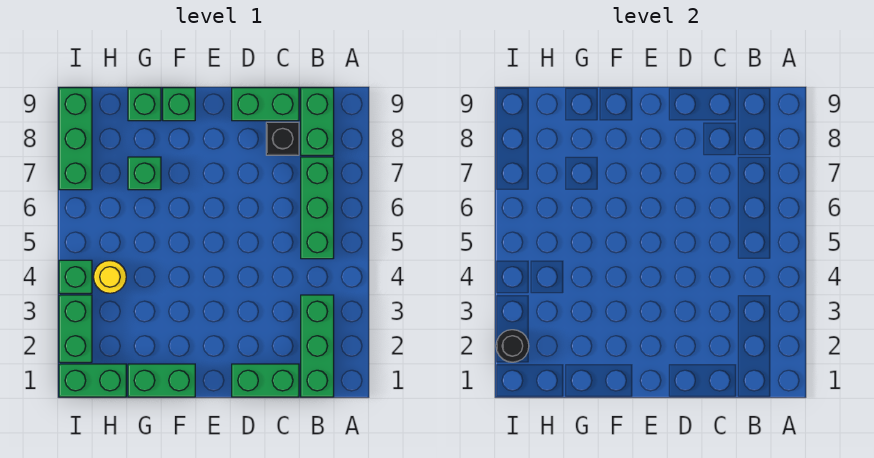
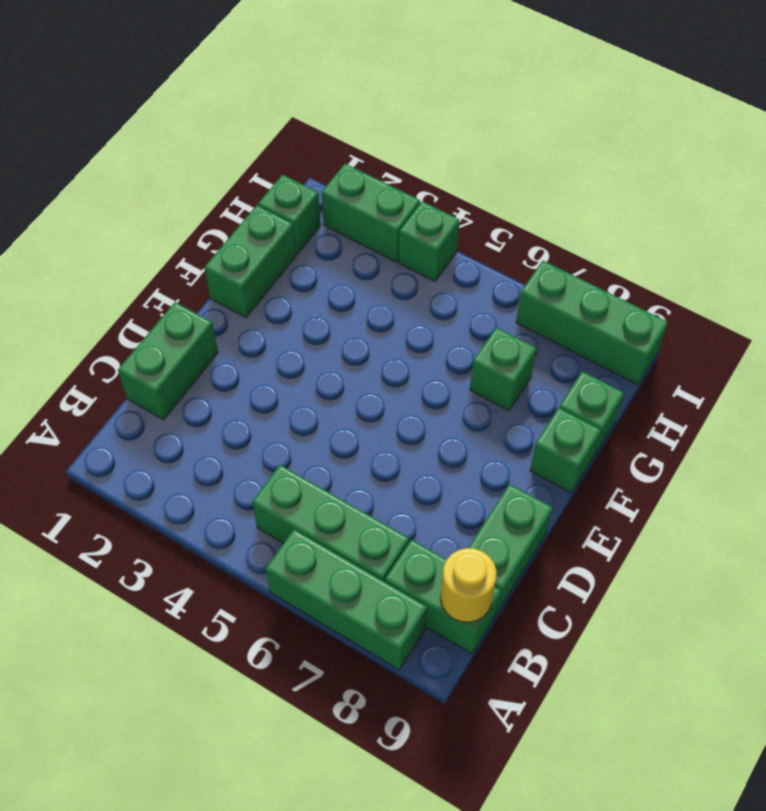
green 1x3 brick [301,295,334,397] -> green 1x3 brick moved to [266,529,427,670]
black 1x1 brick [266,122,299,155] -> none
green 1x2 brick [59,364,126,397] -> green 1x1 brick [258,175,321,254]
yellow 1x1 round brick [94,261,126,293] -> yellow 1x1 round brick moved to [441,548,497,622]
black 1x1 round brick [496,330,529,362] -> none

